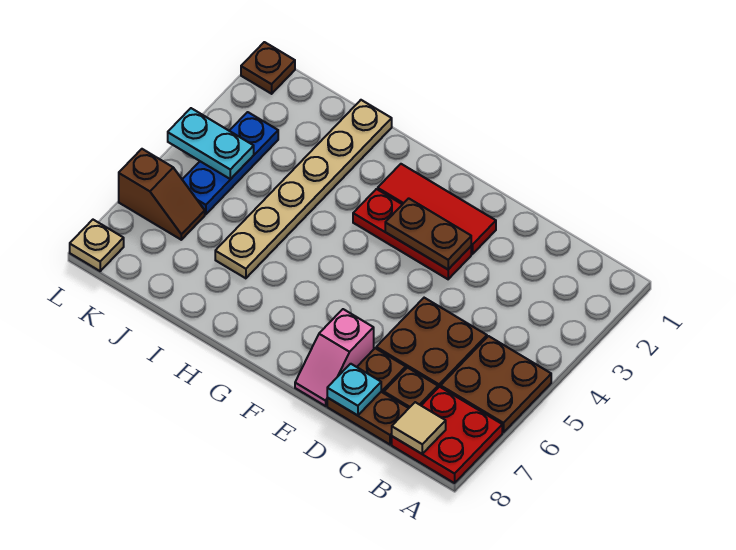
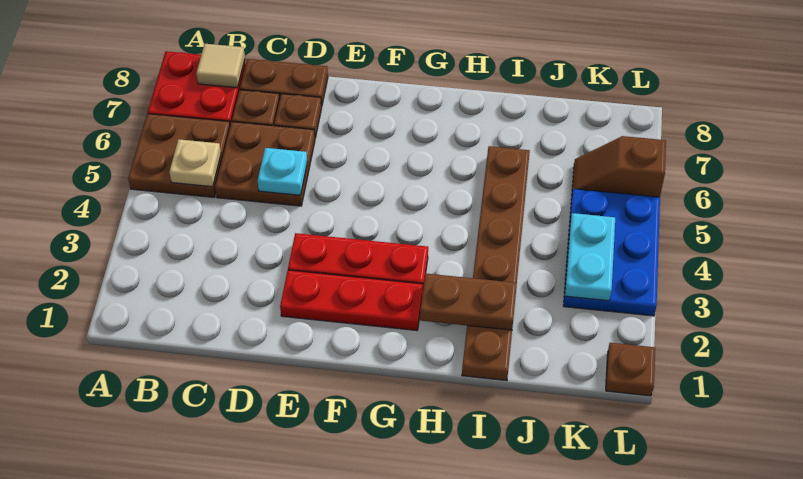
cyan 1x1 plate [327,364,381,415] -> cyan 1x1 plate moved to [258,148,307,195]
red 1x3 tile [378,164,496,254] -> red 1x3 plate [280,270,423,331]
brown 1x2 plate [385,198,471,269] -> brown 1x2 plate moved to [420,273,517,330]
pink 1x2 slope [295,309,374,406] -> none
tan 1x6 plate [215,100,392,278] -> brown 1x6 plate [462,146,530,381]
blue 1x3 plate [182,112,278,214] -> blue 2x3 plate [563,189,660,316]
cyan 1x2 plate [168,108,254,179] -> cyan 1x2 plate turned to [565,213,615,301]
tan 1x1 plate [70,220,124,271] -> tan 1x1 plate moved to [169,139,221,187]

